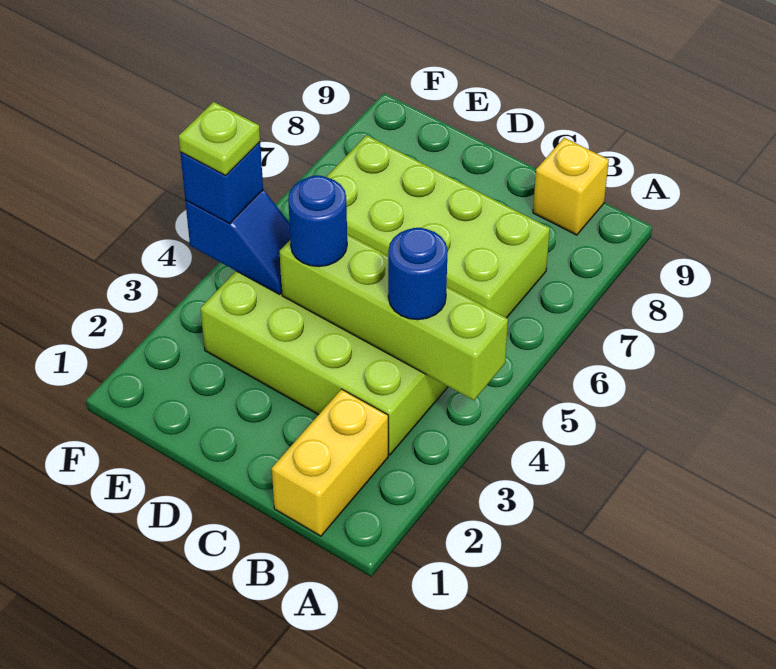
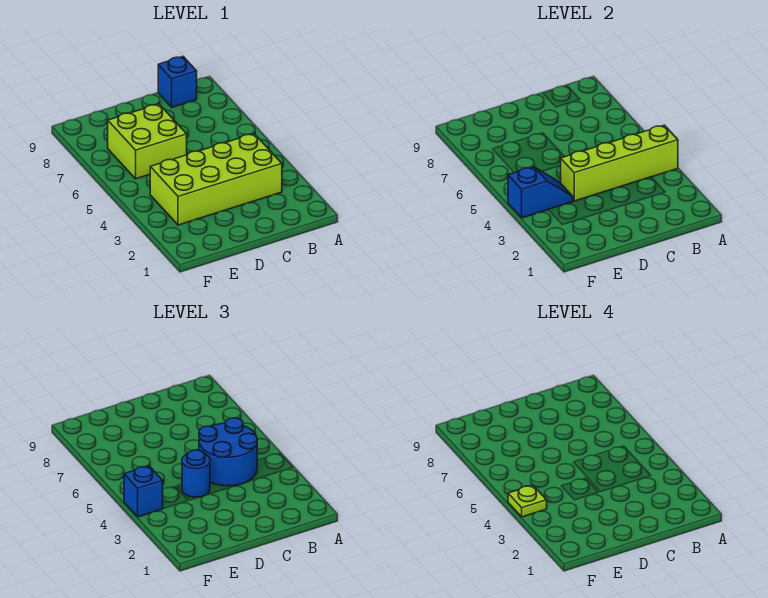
yellow 1x2 brick [272,389,388,536] -> none
blue 1x1 round brick [388,228,448,320] -> blue 2x2 round brick [199,418,257,486]
lime 2x4 brick [327,135,550,318] -> lime 2x2 brick [108,104,187,179]
yellow 1x1 brick [533,138,609,235] -> blue 1x1 brick [158,57,197,107]

